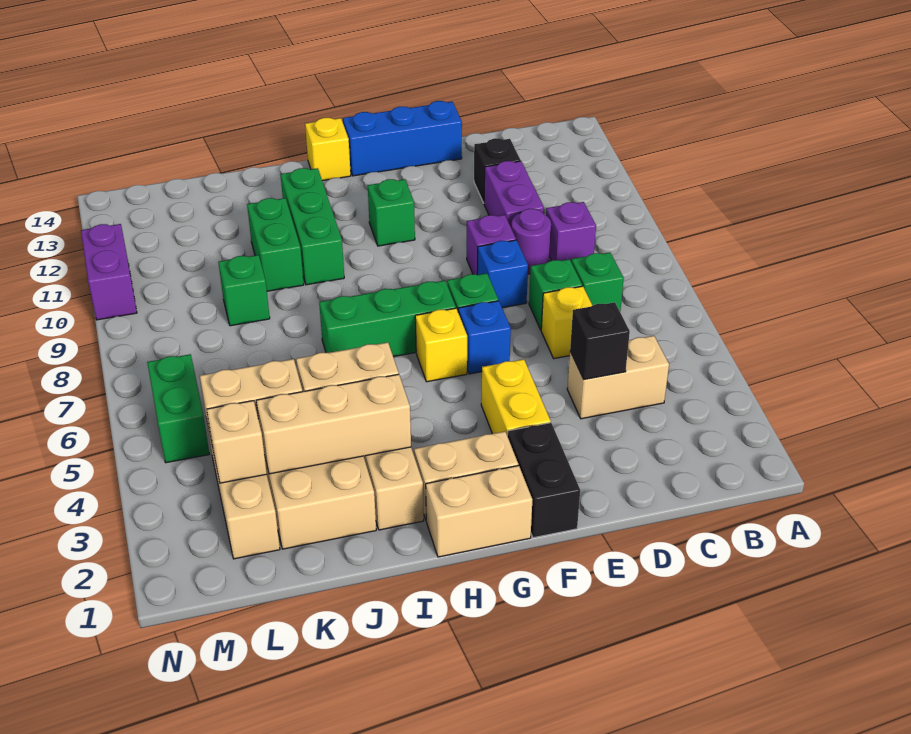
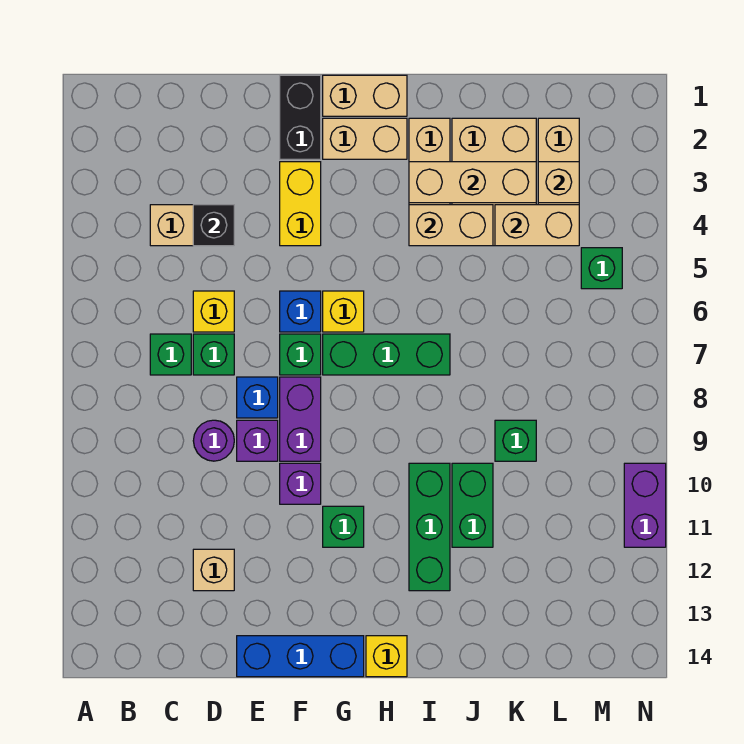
purple 1x1 brick [546,202,596,261] -> purple 1x1 brick moved to [280,463,321,504]
purple 1x2 brick [484,161,544,227] -> purple 1x2 brick moved to [280,377,321,461]
black 1x1 brick [474,138,521,203] -> tan 1x1 brick [193,549,234,591]
green 1x2 brick [147,354,209,463] -> green 1x1 brick [581,248,622,289]

